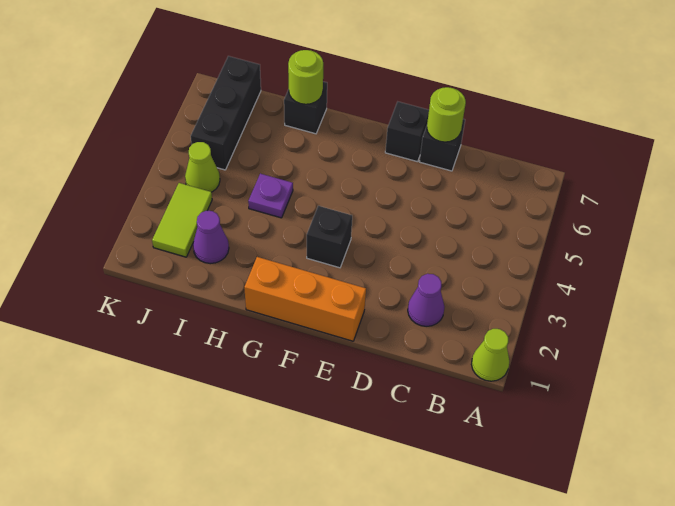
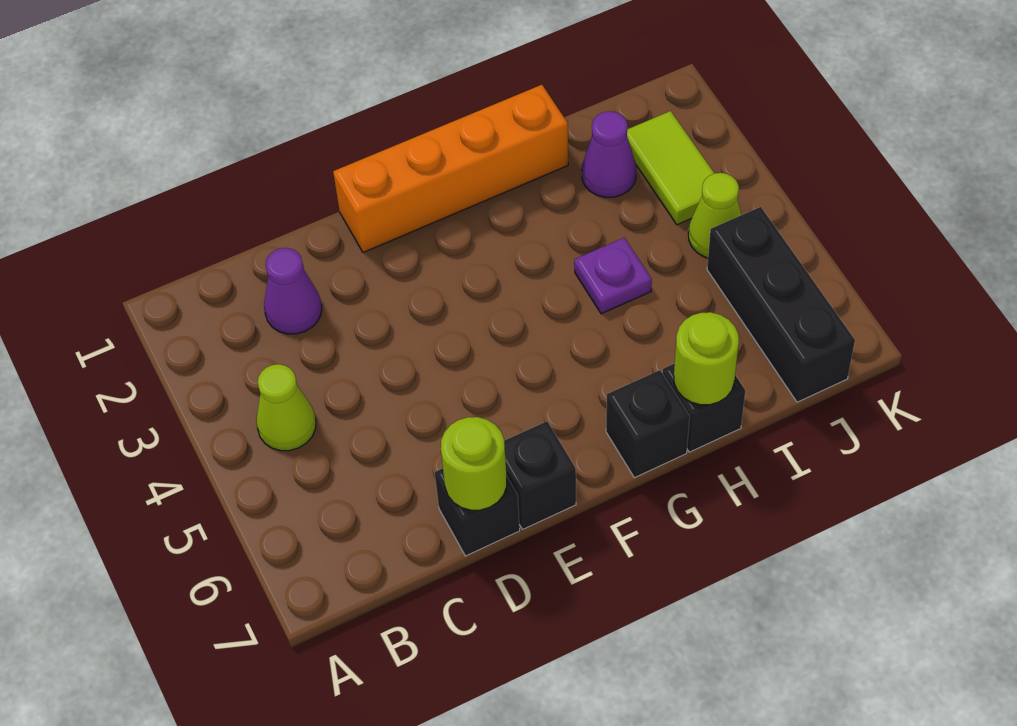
lime 1x1 cone [471,329,509,381] -> lime 1x1 cone moved to [256,364,316,451]
orange 1x3 brick [244,257,366,341] -> orange 1x4 brick [333,85,568,253]
black 1x1 brick [307,206,352,268] -> black 1x1 brick moved to [606,370,690,478]

